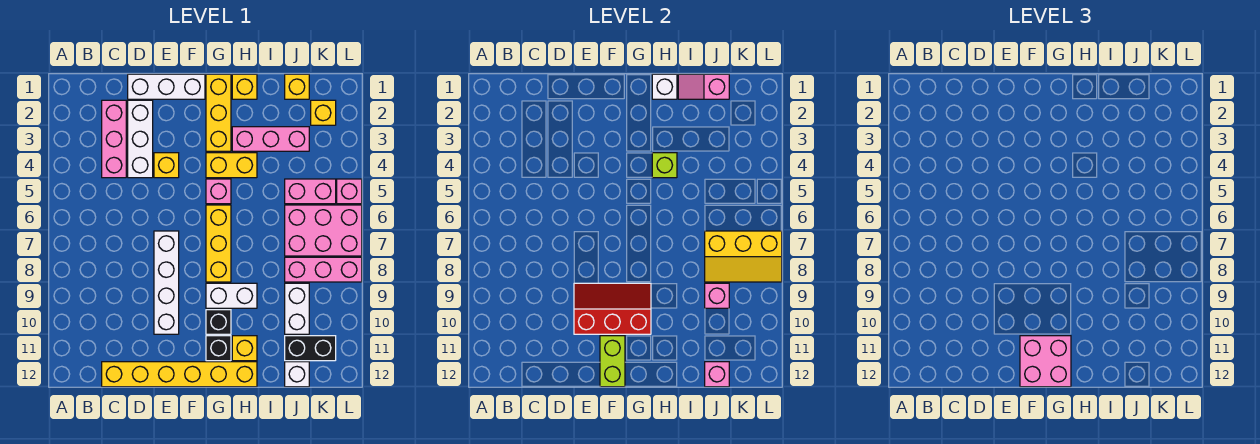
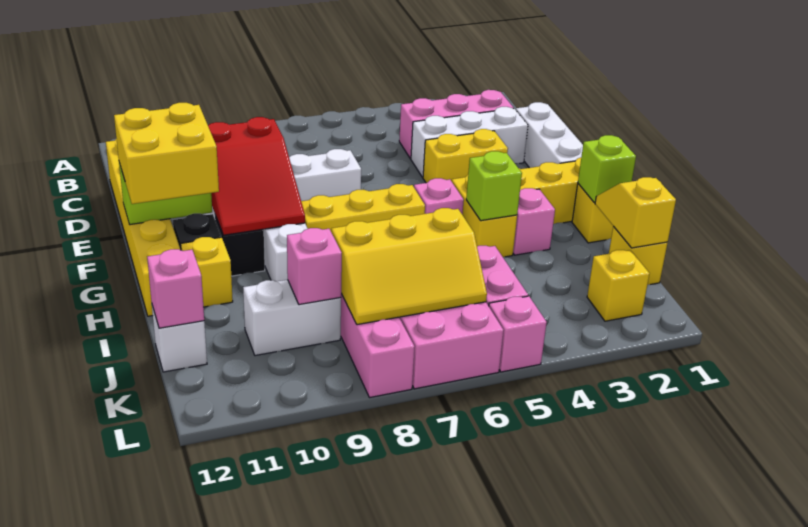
yellow 1x1 brick [154,153,179,178] -> yellow 1x2 brick [423,129,508,183]
red 2x3 slope [574,283,651,334] -> red 2x3 slope turned to [208,117,305,235]
pink 2x2 brick [1020,336,1071,387] -> yellow 2x2 brick [114,103,219,204]
white 1x1 brick [652,74,677,99] -> lime 1x1 brick [578,135,636,203]
pink 1x3 brick [232,127,309,151] -> pink 1x1 brick [513,188,555,255]
pink 1x2 slope [678,74,729,99] -> yellow 1x2 slope [595,177,676,248]
yellow 2x3 slope [705,231,782,282] -> yellow 2x3 slope turned to [332,208,487,325]
black 1x2 brick [285,336,336,361] -> none

